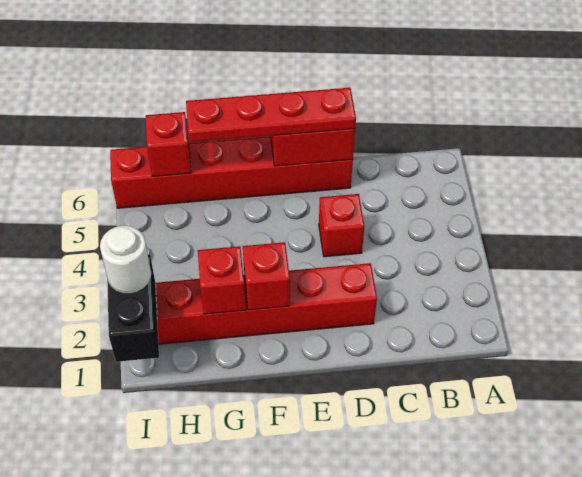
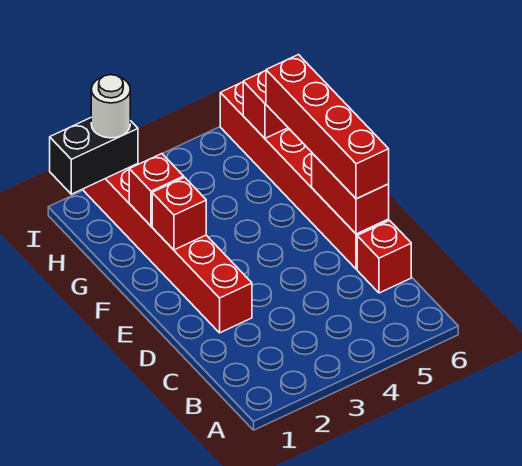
red 1x1 brick [319,194,364,257] -> red 1x1 brick moved to [357,221,411,293]
red 1x4 plate [186,88,356,142] -> red 1x4 brick [266,55,389,199]

